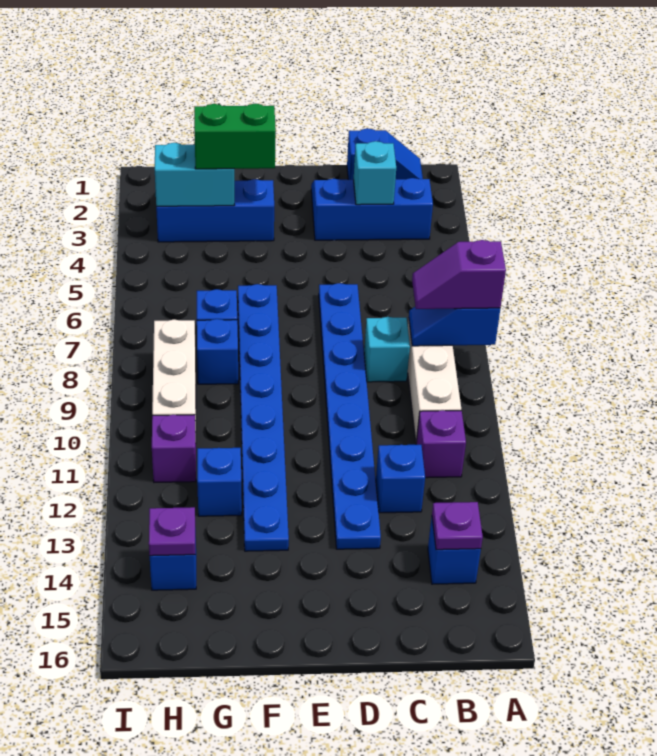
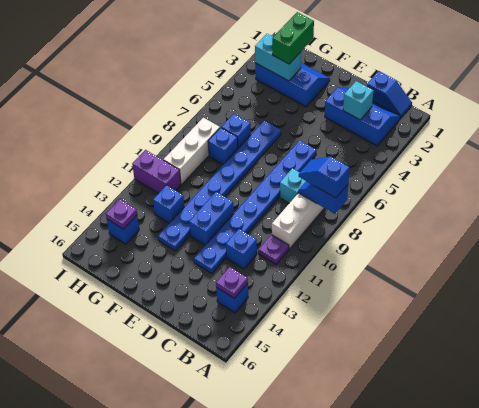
purple 1x2 slope [412,240,506,309] -> blue 1x2 slope [299,157,350,198]
purple 1x1 brick [416,410,466,478] -> purple 1x1 plate [258,235,289,264]
none -> blue 1x2 brick [189,192,234,245]
green 1x2 brick [194,104,276,169] -> green 1x2 brick turned to [272,12,314,64]
purple 1x1 brick [152,415,196,482] -> purple 1x2 brick [132,150,181,194]

